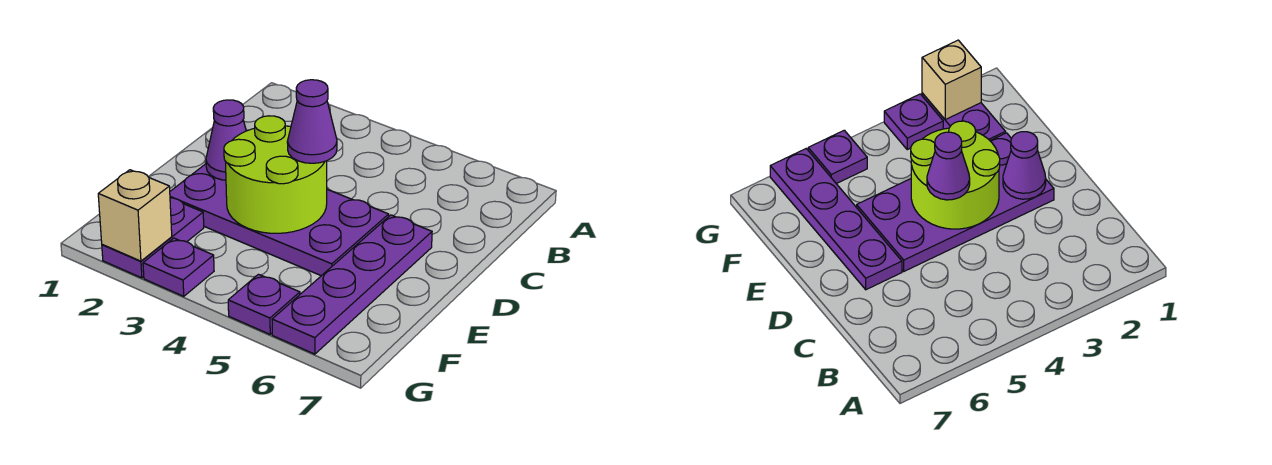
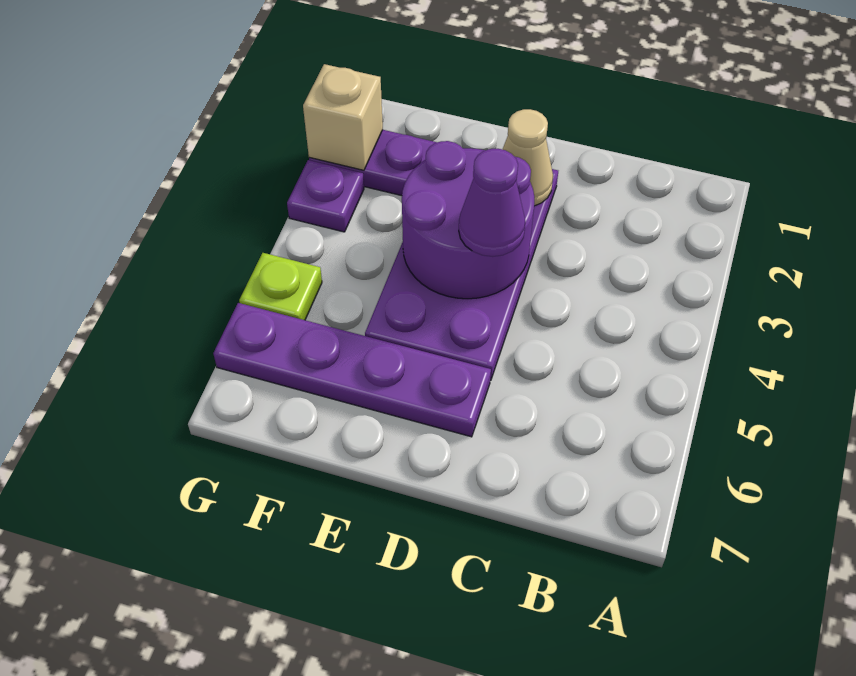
purple 1x1 cone [206,100,246,180] -> tan 1x1 cone [502,109,553,206]
lime 2x2 round brick [224,116,327,233] -> purple 2x2 round brick [402,141,534,299]
purple 1x1 plate [228,274,300,334] -> lime 1x1 plate [239,253,322,320]

